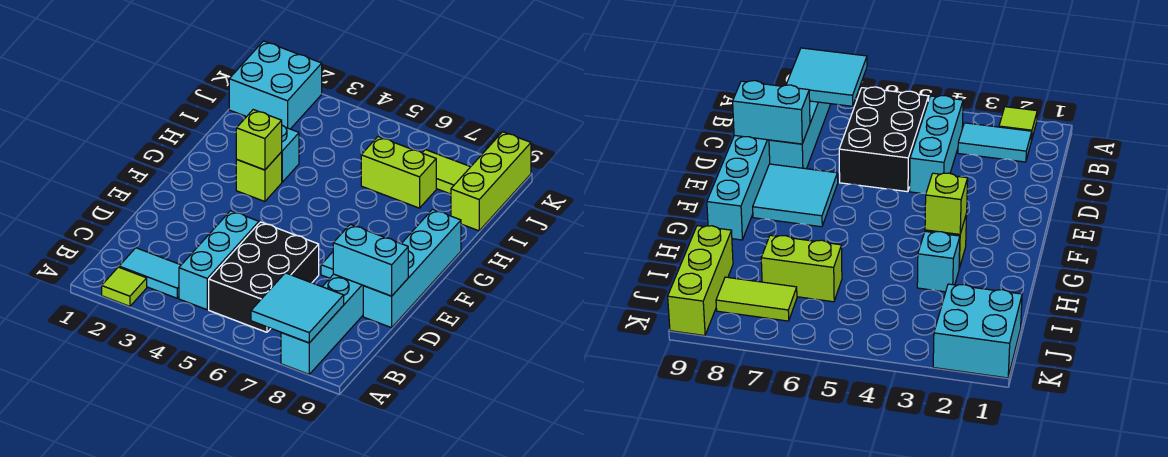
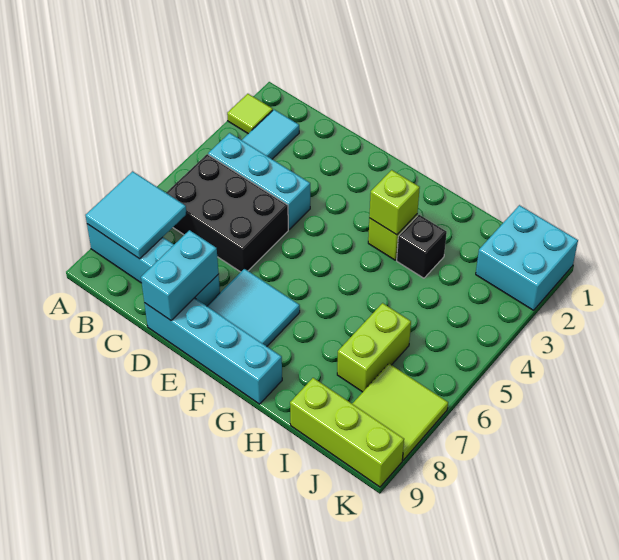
cyan 1x1 brick [282,125,299,182] -> black 1x1 brick [397,215,447,278]
lime 1x2 tile [422,150,470,194] -> lime 2x2 tile [352,364,448,460]

